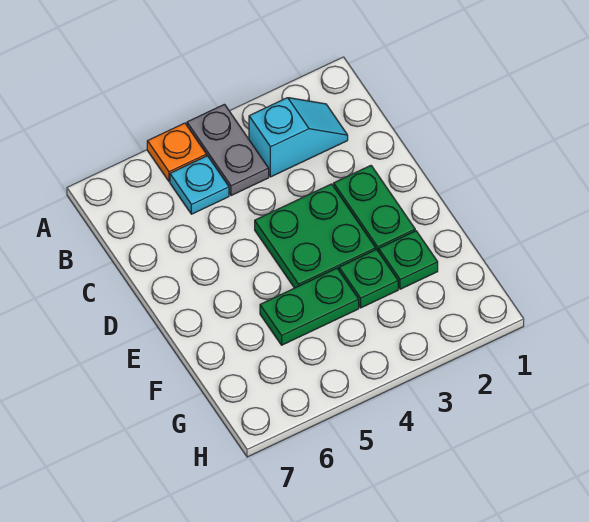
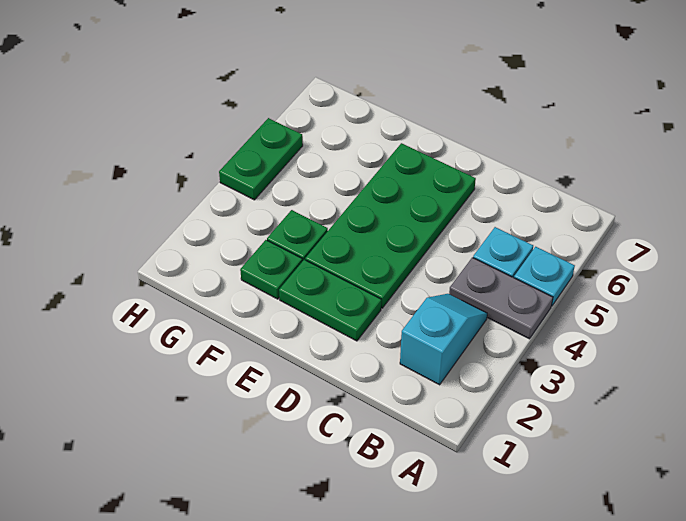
orange 1x1 plate [147,123,207,181] -> cyan 1x1 plate [514,247,575,306]
cyan 1x2 slope [249,98,348,177] -> cyan 1x2 slope turned to [400,294,487,385]
green 2x2 plate [255,184,376,288] -> green 2x4 plate [305,143,476,308]
green 1x2 plate [260,268,359,345] -> green 1x2 plate moved to [219,118,303,200]

